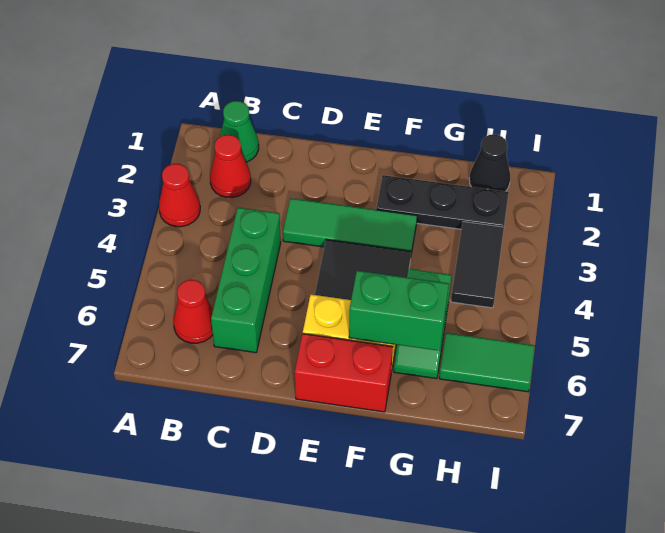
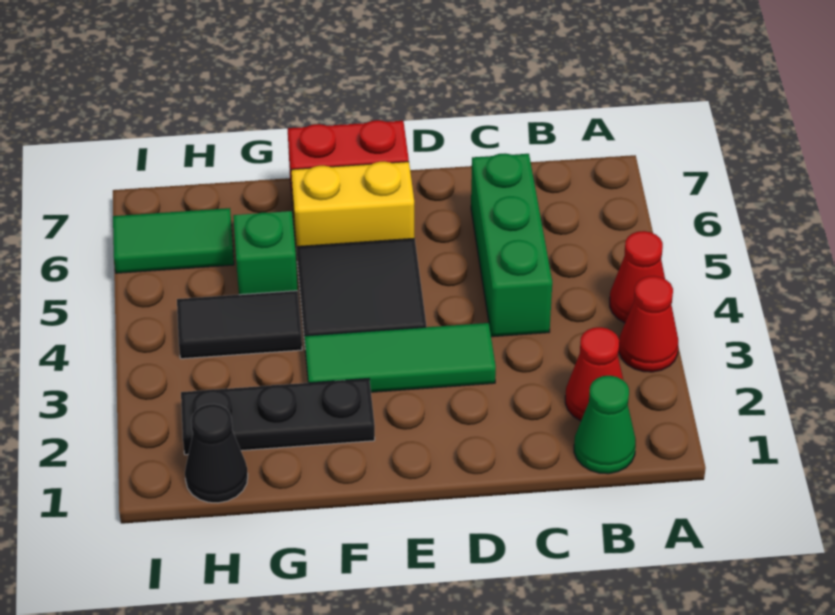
red 1x1 cone [173,280,213,343] -> red 1x1 cone moved to [610,231,665,323]
green 1x2 brick [349,271,449,351] -> none
black 1x2 tile [451,222,504,308] -> black 1x2 tile turned to [177,291,302,359]

